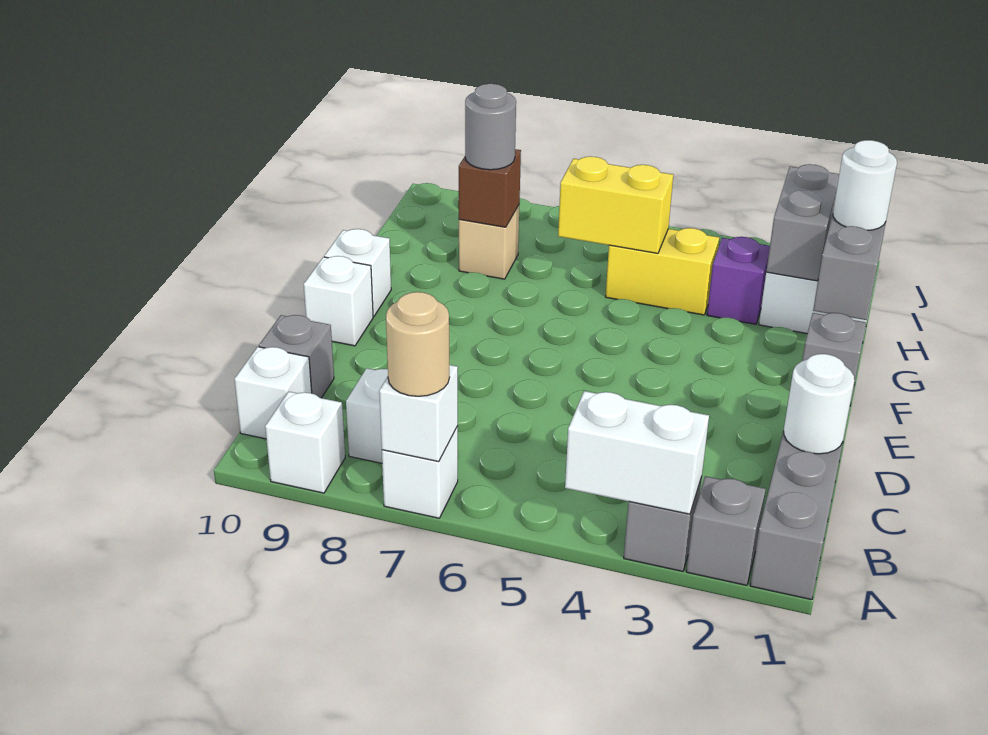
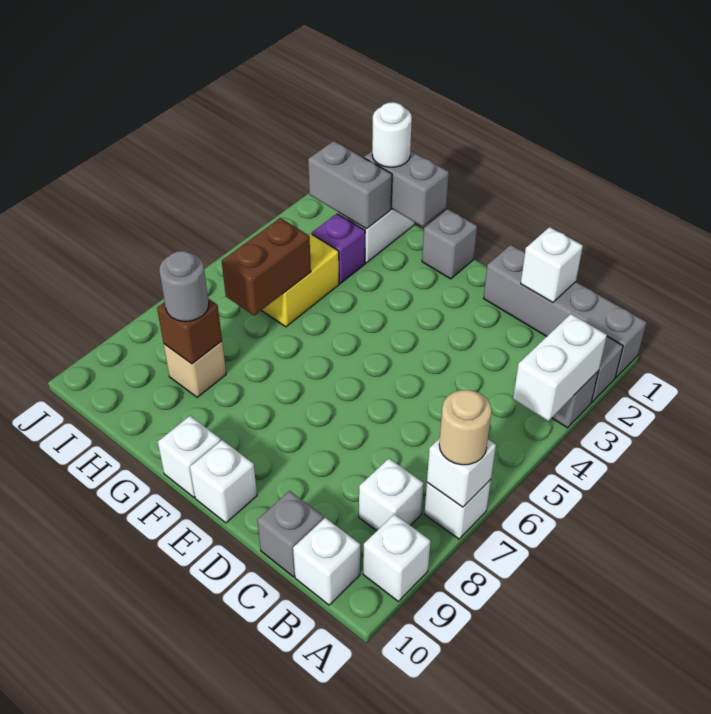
white 1x1 round brick [784,354,854,454] -> white 1x1 brick [521,227,583,302]
yellow 1x2 brick [558,156,673,253] -> brown 1x2 brick [222,218,311,316]

